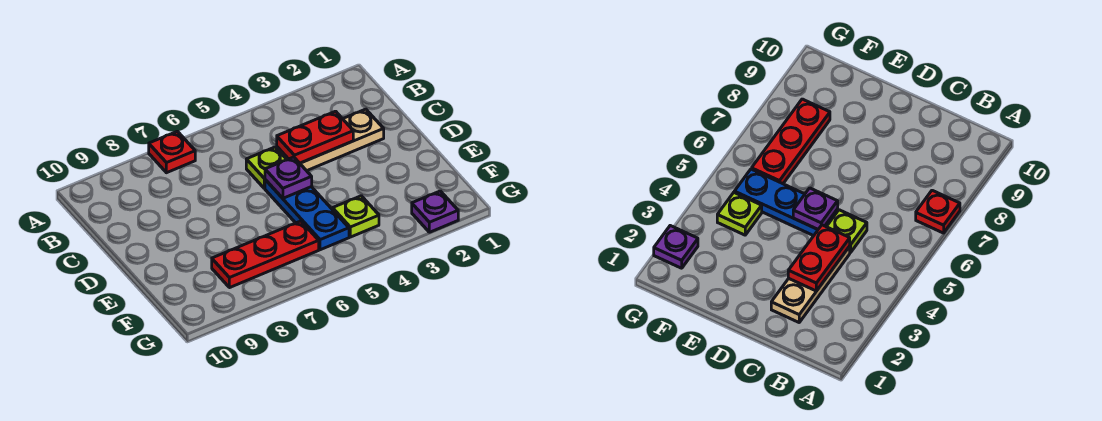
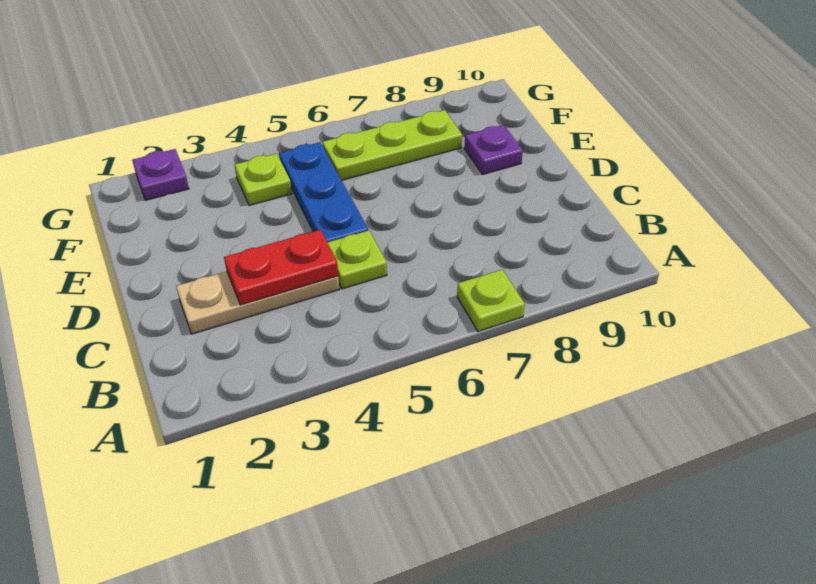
red 1x1 plate [149,131,195,173] -> lime 1x1 plate [457,270,525,331]
purple 1x1 plate [265,157,312,198] -> purple 1x1 plate moved to [464,125,523,174]
red 1x3 plate [212,221,319,288] -> lime 1x3 plate [322,110,462,180]

